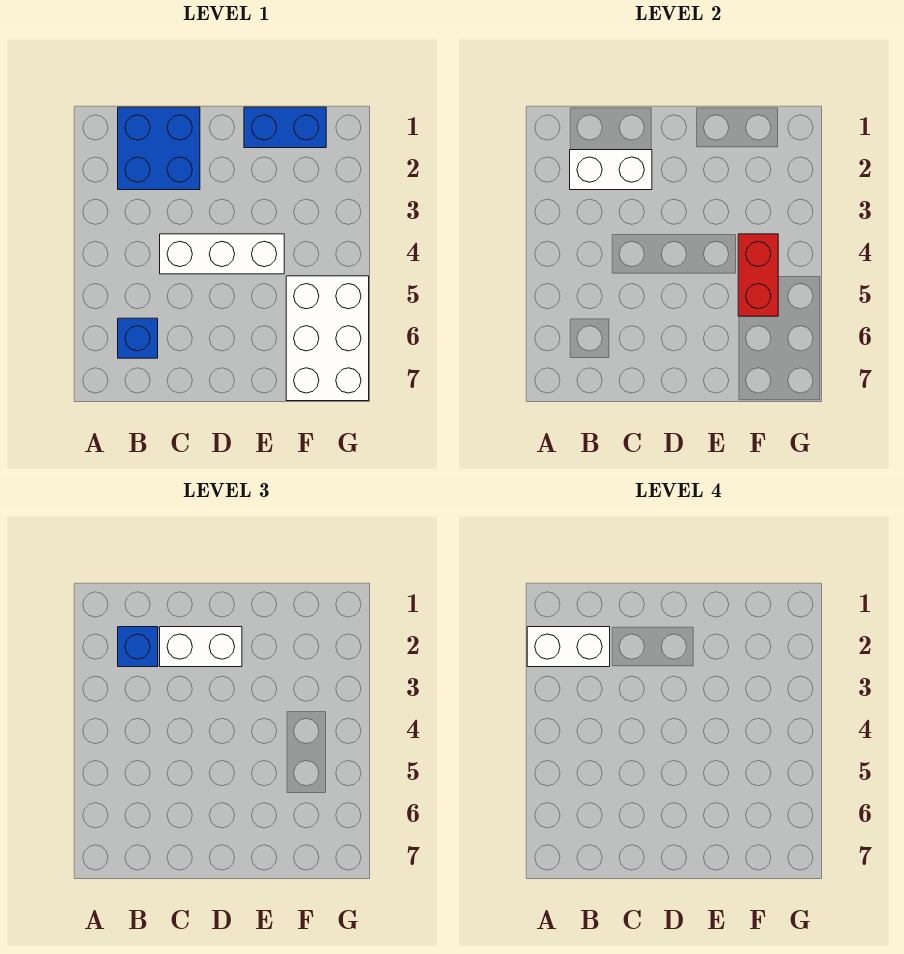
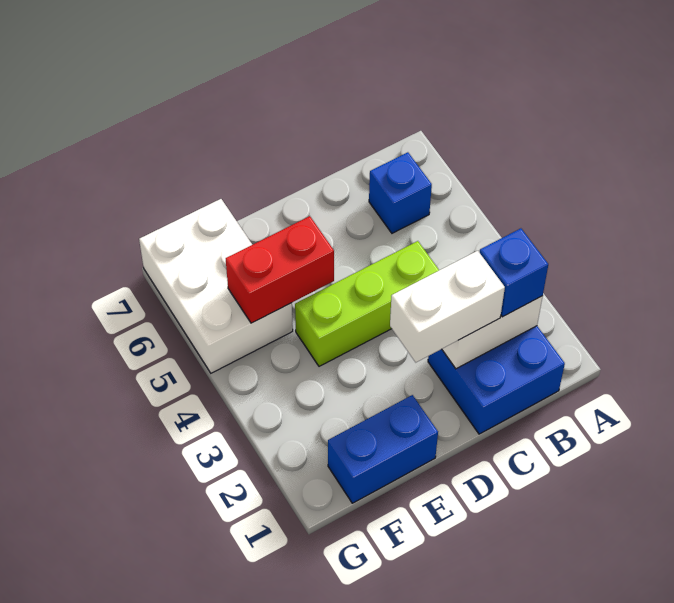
white 1x2 brick [527,627,610,667] -> none
white 1x3 brick [160,234,284,274] -> lime 1x3 brick [295,241,439,366]
red 1x2 brick [738,234,778,316] -> red 1x2 brick turned to [226,216,334,323]

